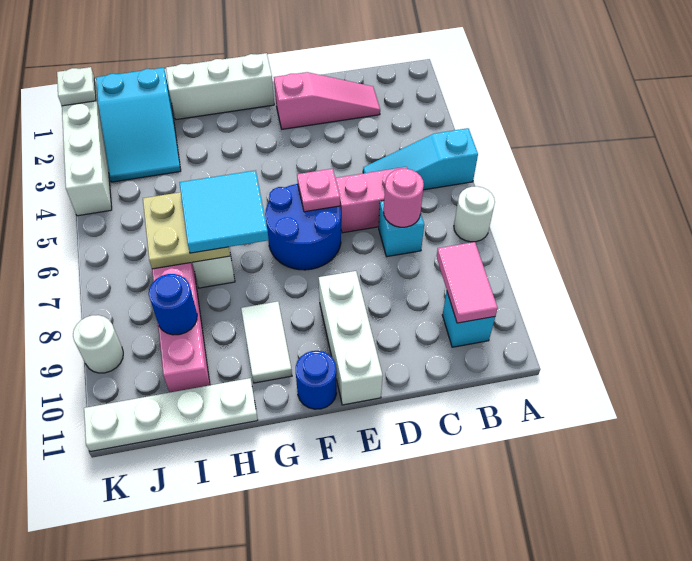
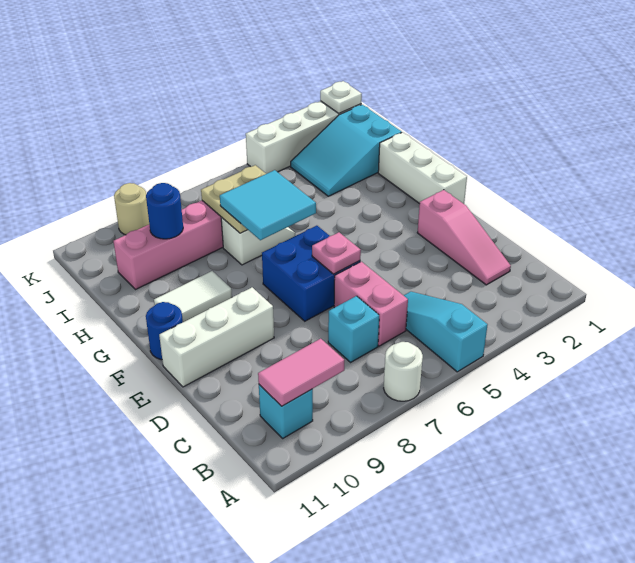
pink 1x1 round brick [384,169,424,227] -> none
blue 2x2 round brick [265,184,341,270] -> blue 2x2 brick [262,226,360,321]
white 1x4 plate [84,378,258,452] -> none
white 1x1 round brick [73,315,123,373] -> tan 1x1 round brick [114,183,149,235]

